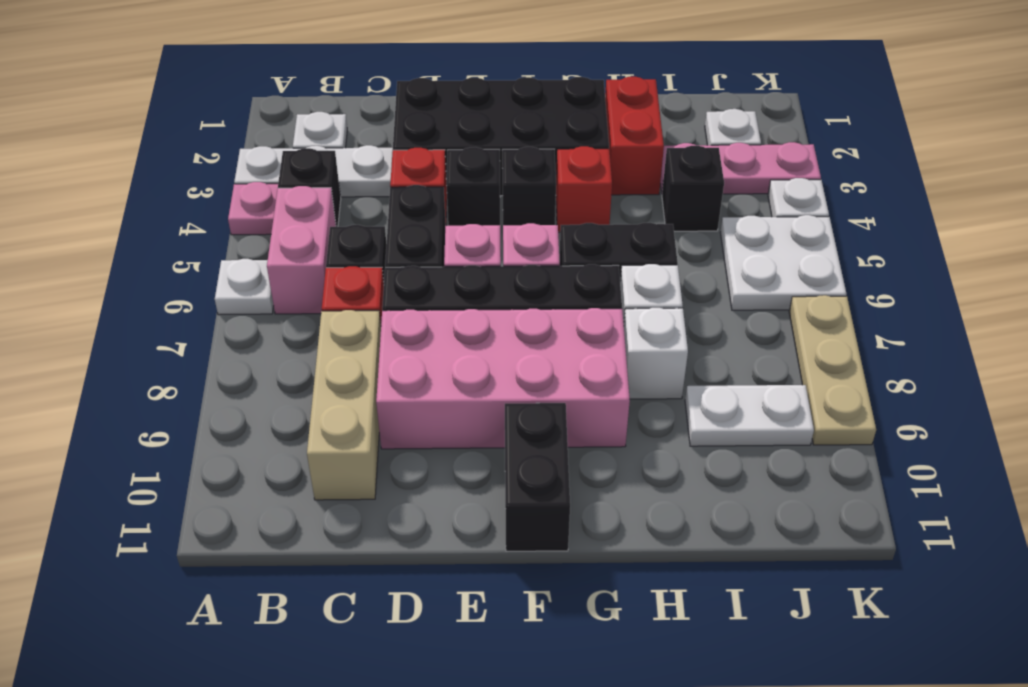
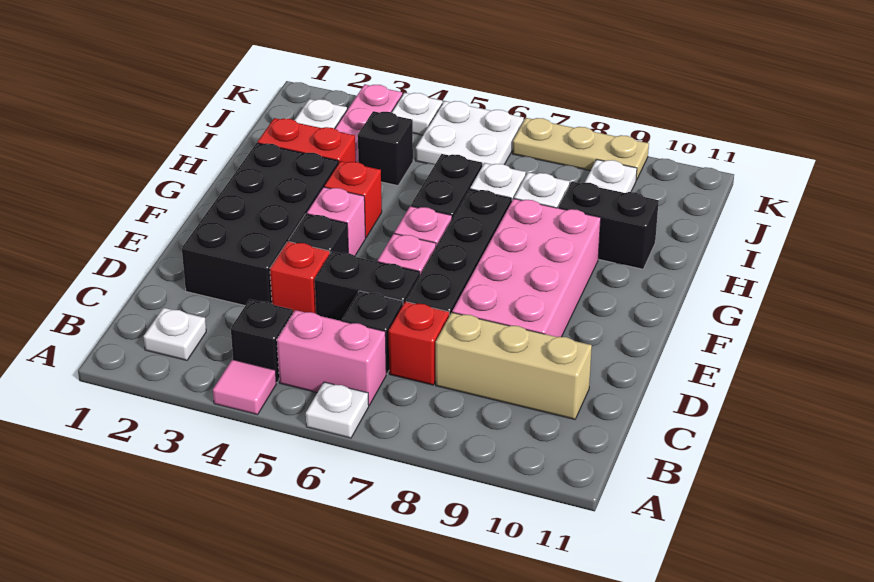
white 1x3 plate [234,145,393,197] -> none
pink 1x1 plate [228,182,278,235] -> pink 1x1 tile [213,360,276,415]
black 1x1 brick [502,147,556,225] -> pink 1x1 brick [307,187,366,256]
black 1x2 brick [505,403,570,551] -> black 1x2 brick moved to [559,182,659,269]

